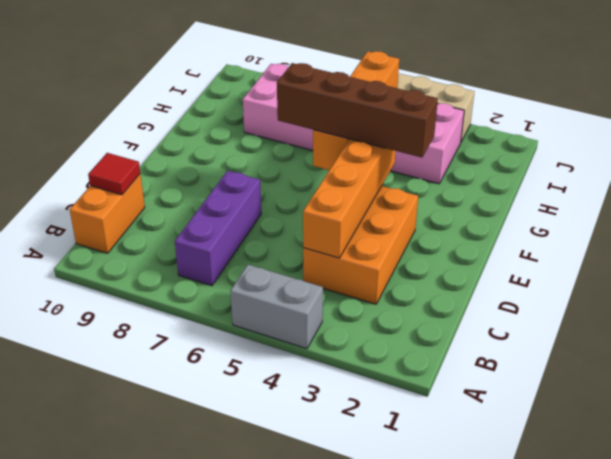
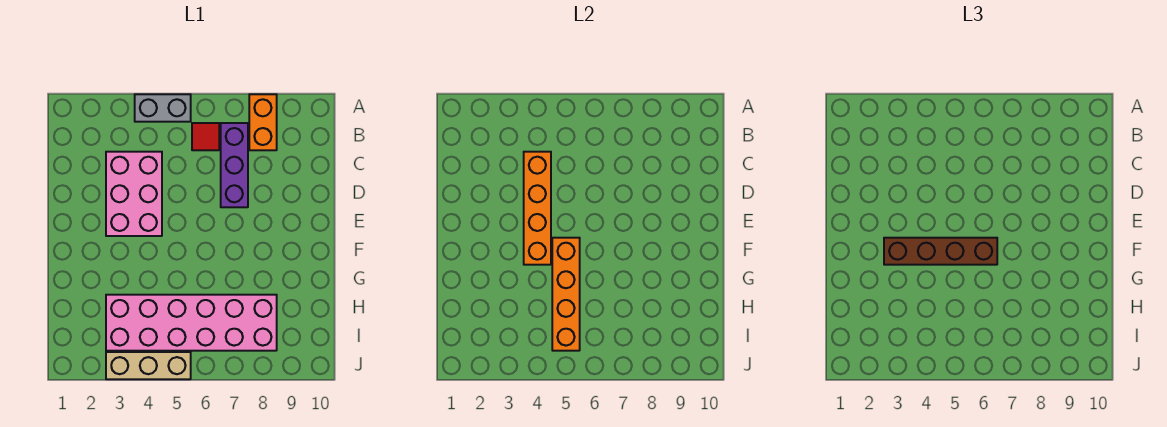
orange 1x2 brick [70,174,145,253] -> orange 1x2 brick moved to [249,94,277,150]
orange 2x3 brick [303,186,418,304] -> pink 2x3 brick [106,152,162,236]
red 1x1 tile [88,153,140,195] -> red 1x1 tile moved to [192,123,219,150]

